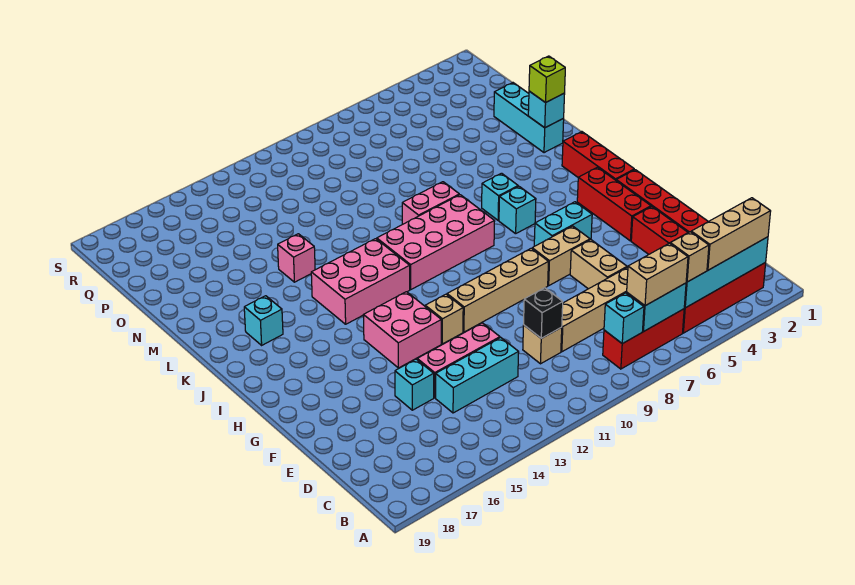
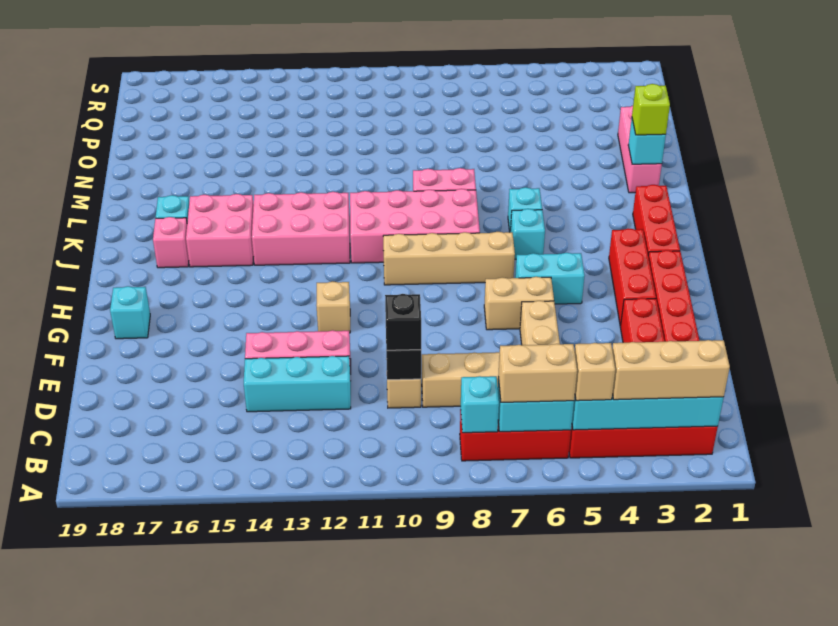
none -> black 1x1 brick [385,294,421,350]
cyan 1x1 brick [395,359,434,410] -> cyan 1x1 brick moved to [110,286,150,339]
tan 1x4 brick [447,248,548,332] -> tan 1x4 brick moved to [383,232,515,285]
pink 2x2 brick [363,292,441,368] -> pink 2x2 brick moved to [186,194,254,267]
cyan 1x3 brick [494,83,564,153] -> pink 1x3 brick [618,106,662,193]
pink 1x1 brick [278,234,315,282] -> pink 1x1 brick moved to [153,217,189,268]

